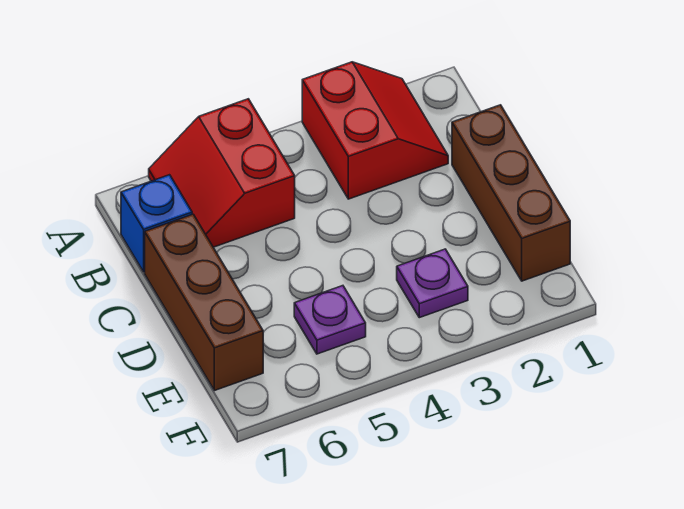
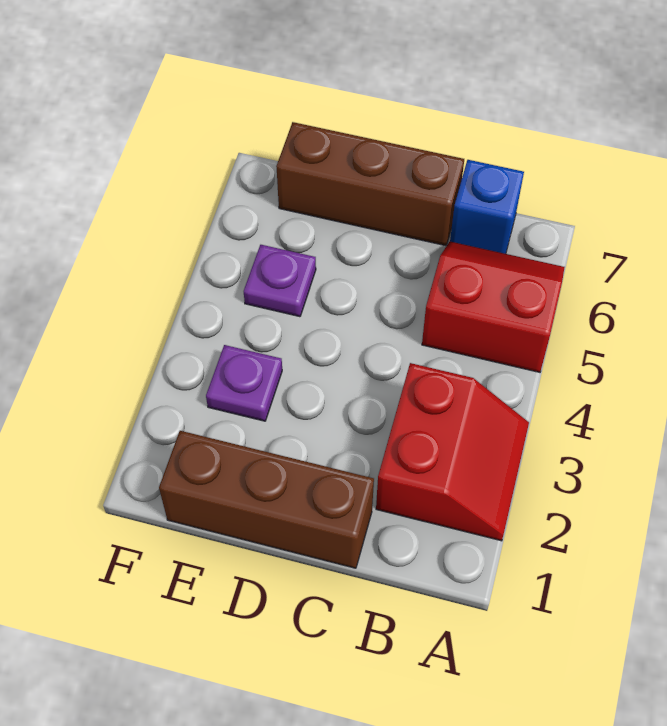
red 2x2 slope [302,62,448,199] -> red 2x2 slope turned to [376,363,529,541]

